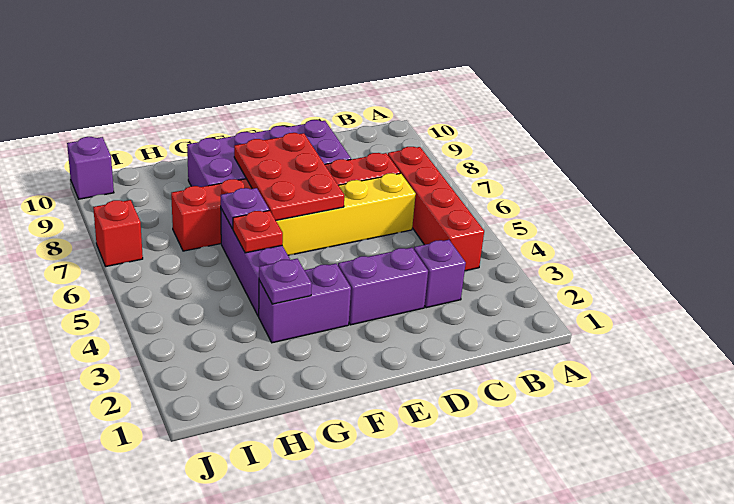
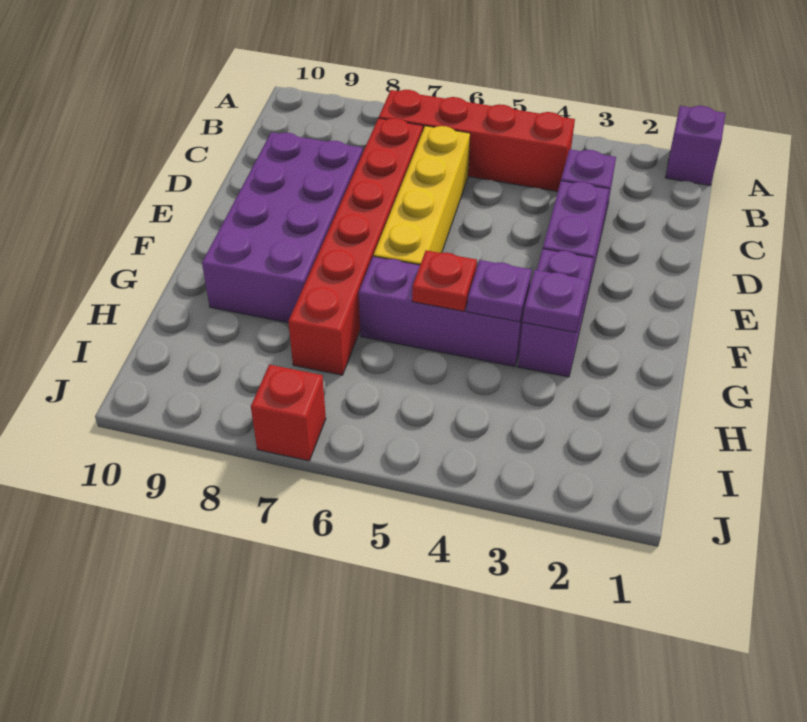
red 2x3 plate [234,133,344,220] -> none
purple 1x1 plate [221,188,269,229] -> purple 1x1 plate moved to [467,260,532,322]
purple 1x1 brick [67,137,114,199] -> purple 1x1 brick moved to [665,106,726,185]

